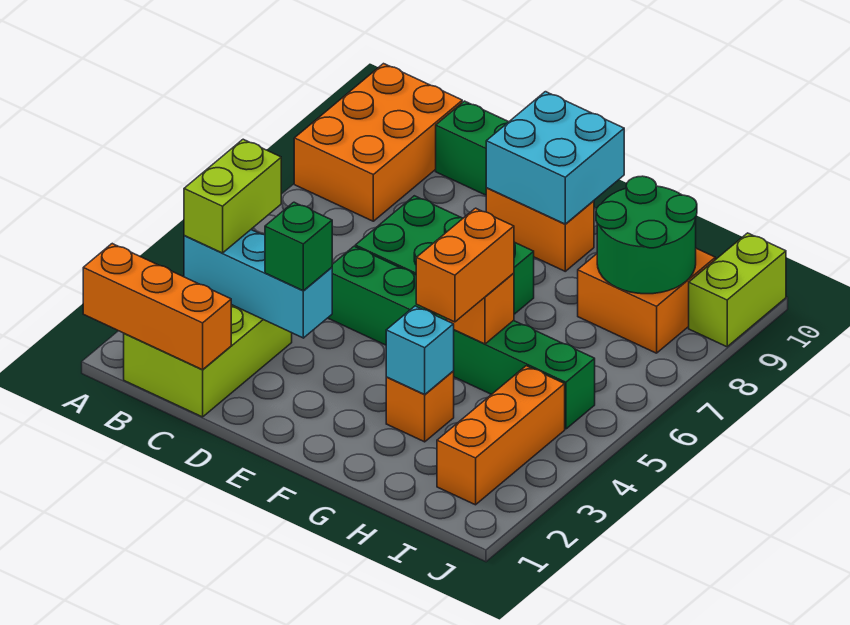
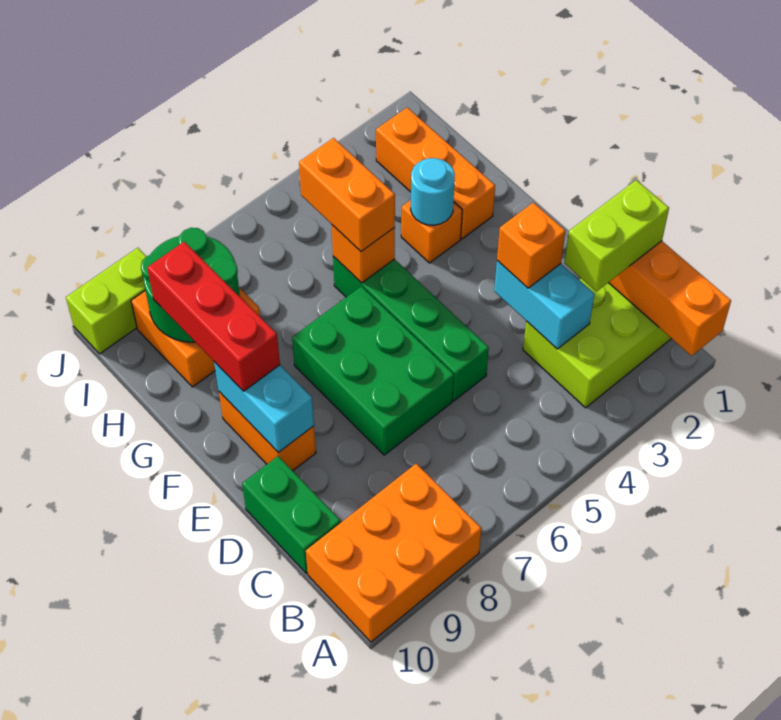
cyan 1x3 brick [184,230,332,338] -> cyan 1x2 brick [494,261,595,349]
lime 1x2 brick [184,139,281,253] -> lime 1x2 brick moved to [564,180,669,292]
green 1x1 brick [265,202,332,291] -> orange 1x1 brick [497,202,565,288]
green 1x6 brick [328,246,595,429] -> green 1x4 brick [333,256,489,401]
cyan 2x2 brick [486,92,624,224] -> cyan 1x2 brick [214,362,314,453]
none -> red 1x3 brick [147,242,280,391]
cyan 1x1 brick [386,306,454,394] -> cyan 1x1 round brick [411,158,455,225]
orange 1x2 brick [416,208,514,322] -> orange 1x2 brick turned to [299,138,395,251]
orange 1x3 brick [437,366,565,505] -> orange 1x3 brick turned to [376,108,495,239]

